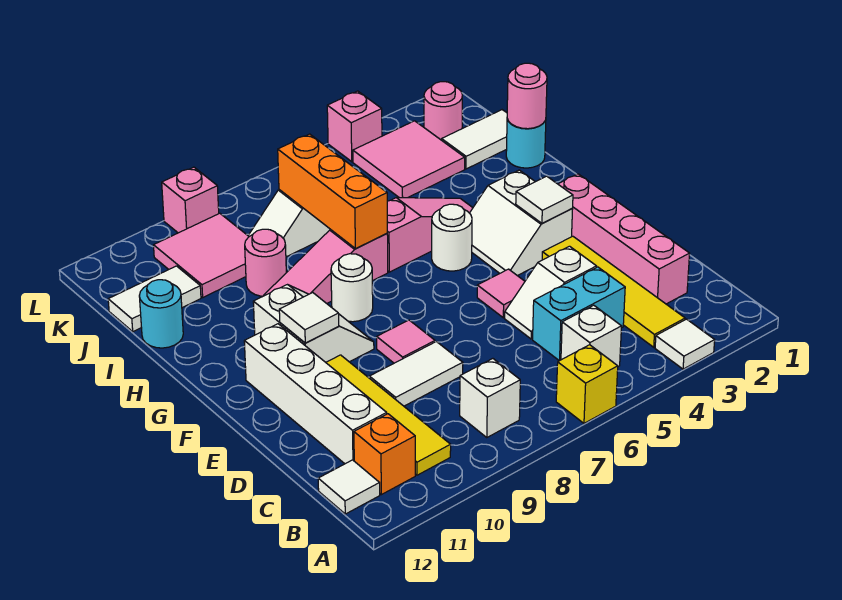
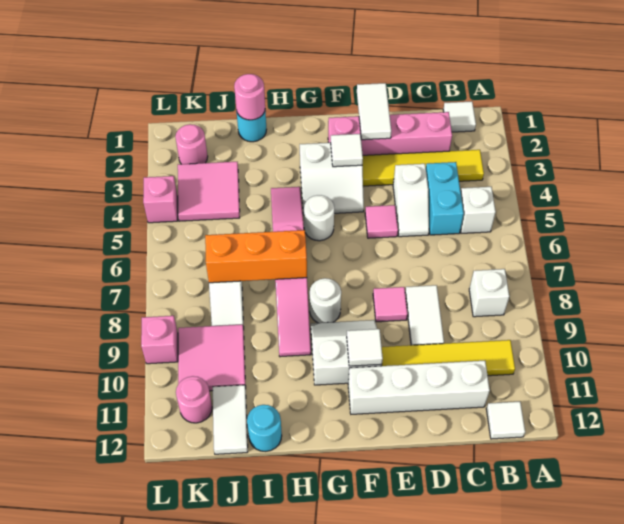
white 1x1 tile [655,319,715,369] -> white 1x1 tile moved to [443,101,476,132]
yellow 1x1 brick [556,345,618,423] -> none
orange 1x1 brick [354,414,415,495] -> none
pink 1x1 round brick [245,229,286,296] -> pink 1x1 round brick moved to [176,376,212,423]
white 1x2 tile [442,110,507,169] -> white 1x2 tile moved to [357,83,391,140]

